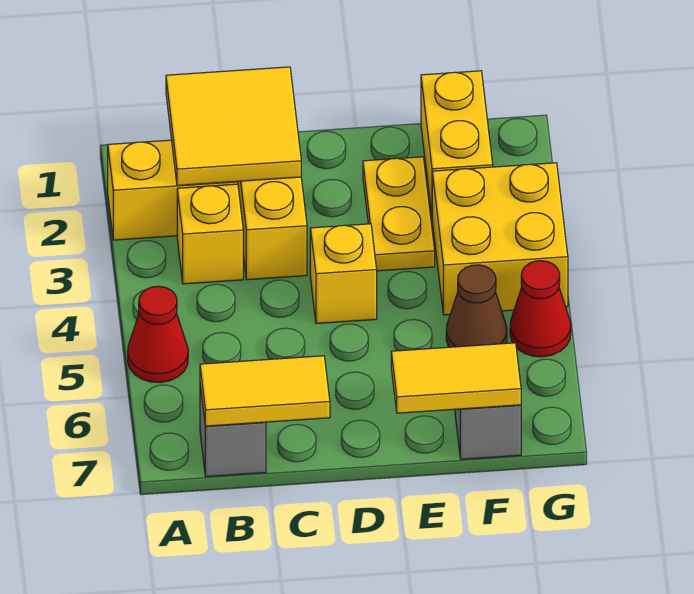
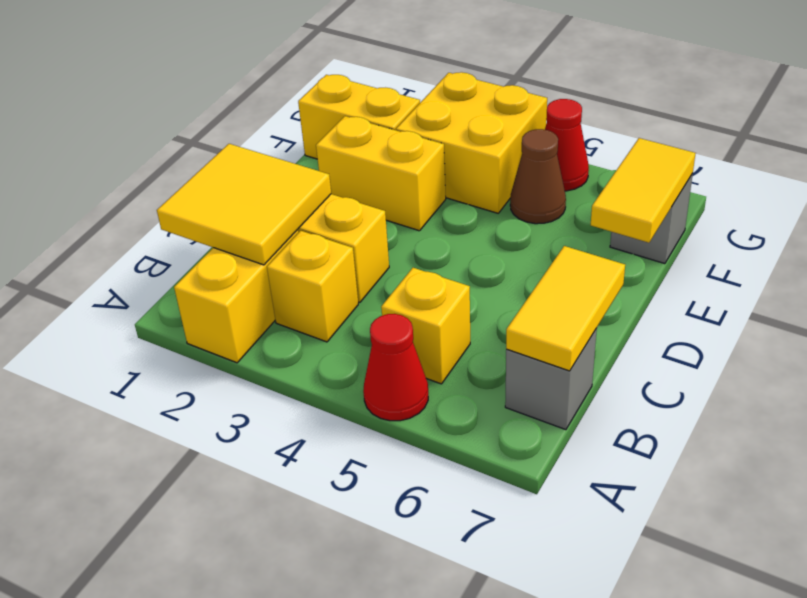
yellow 1x1 brick [310,224,377,324] -> yellow 1x1 brick moved to [381,268,470,384]
yellow 1x2 plate [363,157,435,271] -> yellow 1x2 brick [316,116,446,231]

